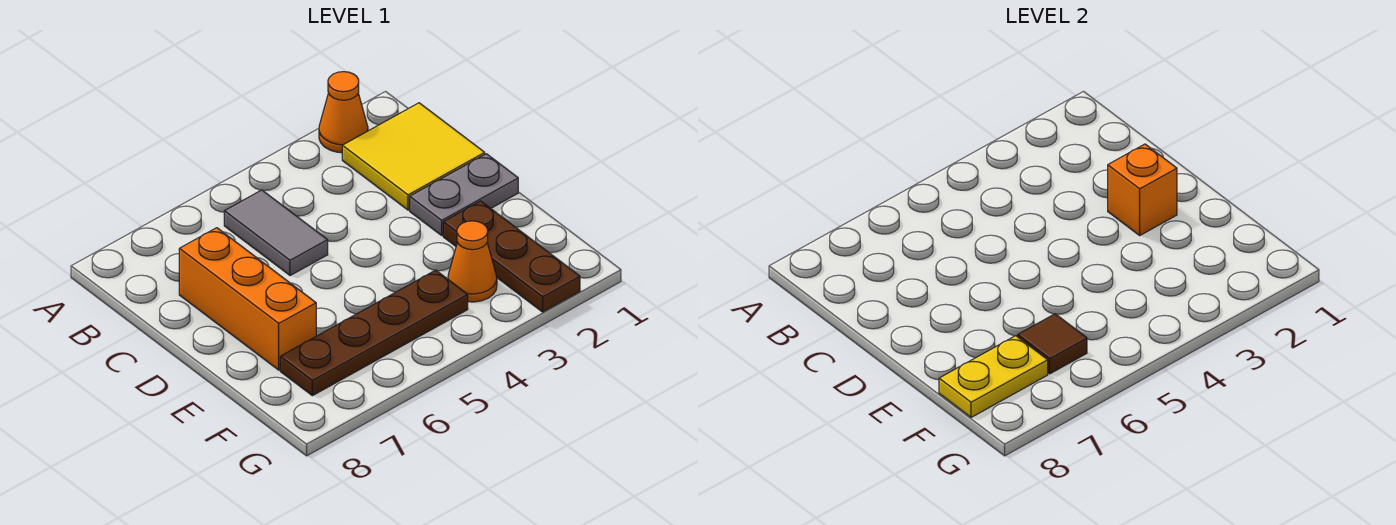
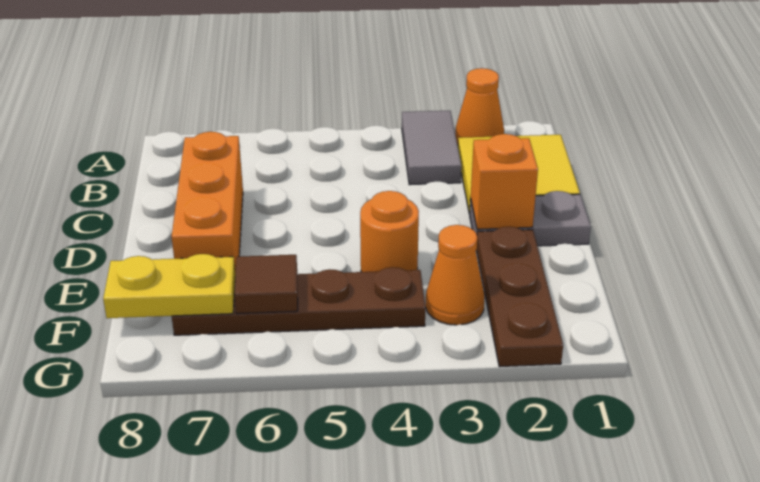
grey 1x2 tile [224,190,328,276] -> grey 1x2 tile moved to [402,111,461,185]
none -> orange 1x1 round brick [360,191,419,272]

